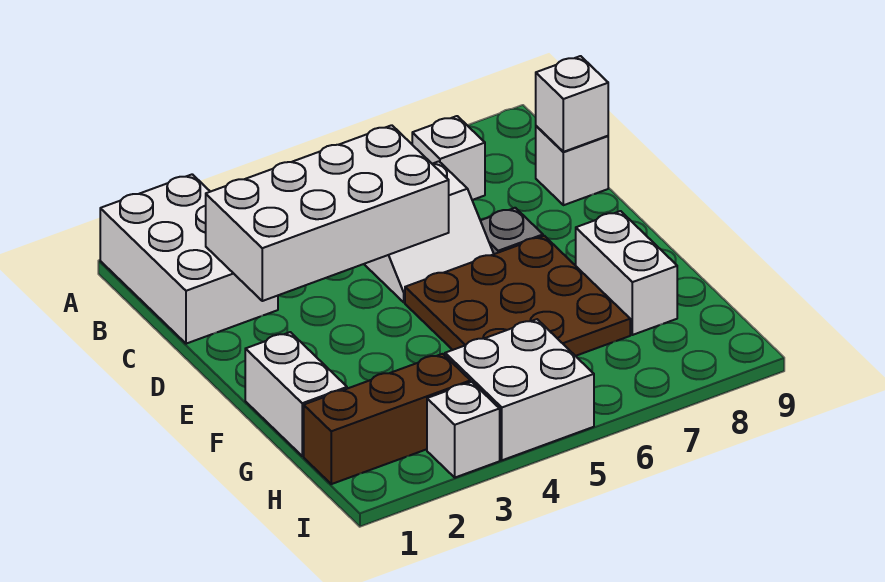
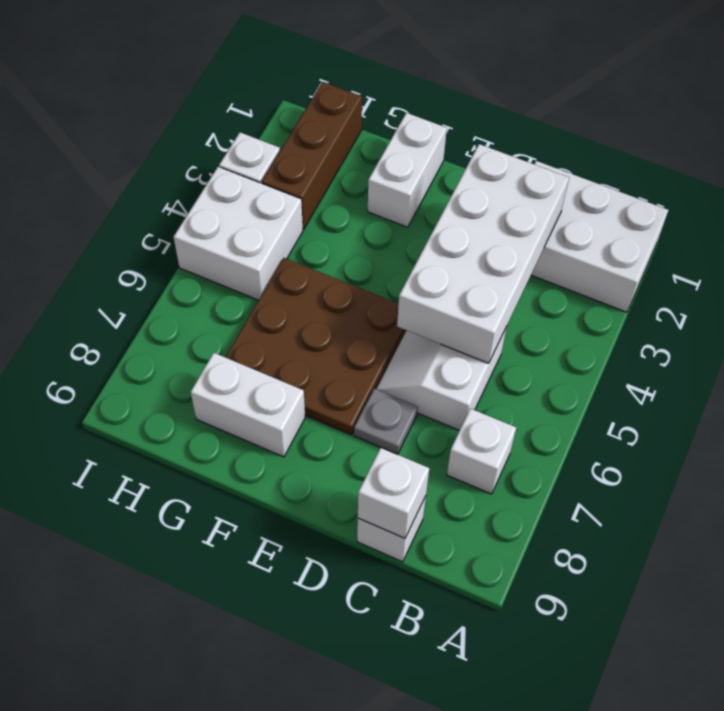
white 1x2 brick [245,332,347,456] -> white 1x2 brick turned to [368,113,447,227]

